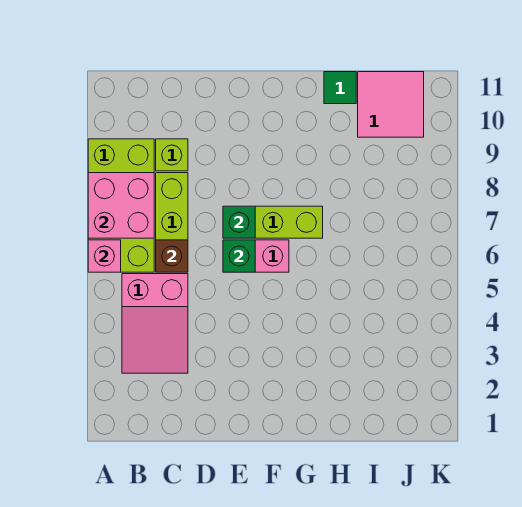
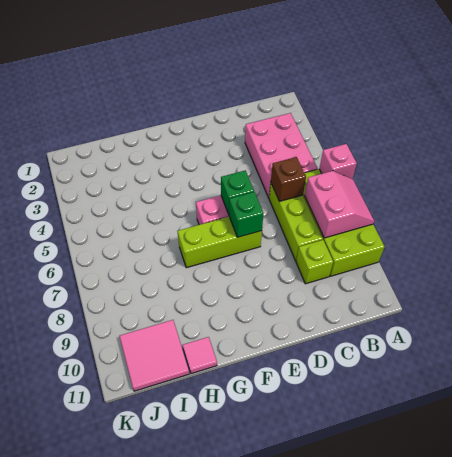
pink 2x2 brick [88,173,154,238] -> pink 2x2 slope [305,171,374,238]
pink 2x3 slope [122,274,188,373] -> pink 2x3 brick [245,113,318,198]
green 1x1 tile [324,72,356,104] -> pink 1x1 tile [183,337,217,374]

